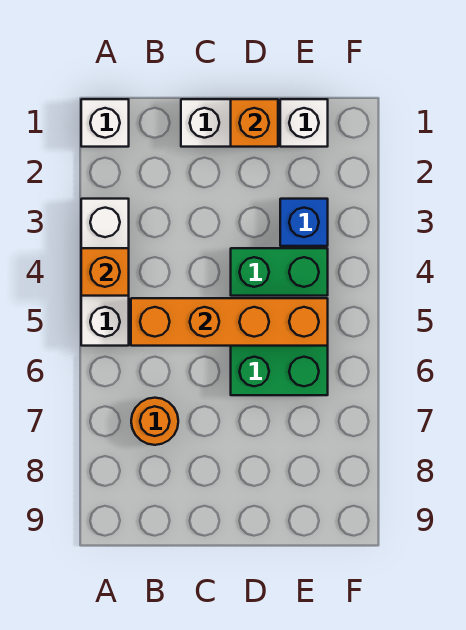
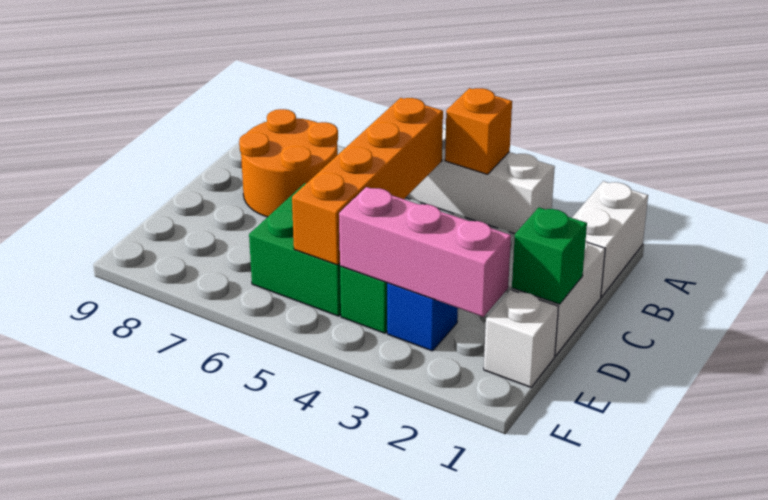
white 1x1 brick [81,99,129,147] -> white 1x2 brick [572,181,648,297]
orange 1x1 round brick [131,398,178,445] -> orange 2x2 round brick [239,109,338,217]
orange 1x1 brick [231,99,278,147] -> green 1x1 brick [512,208,587,304]
none -> pink 1x3 brick [339,187,511,317]

